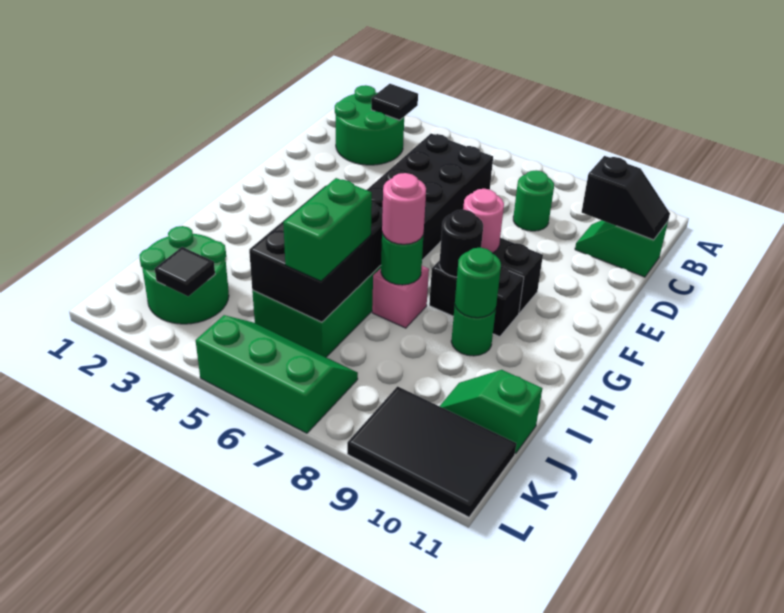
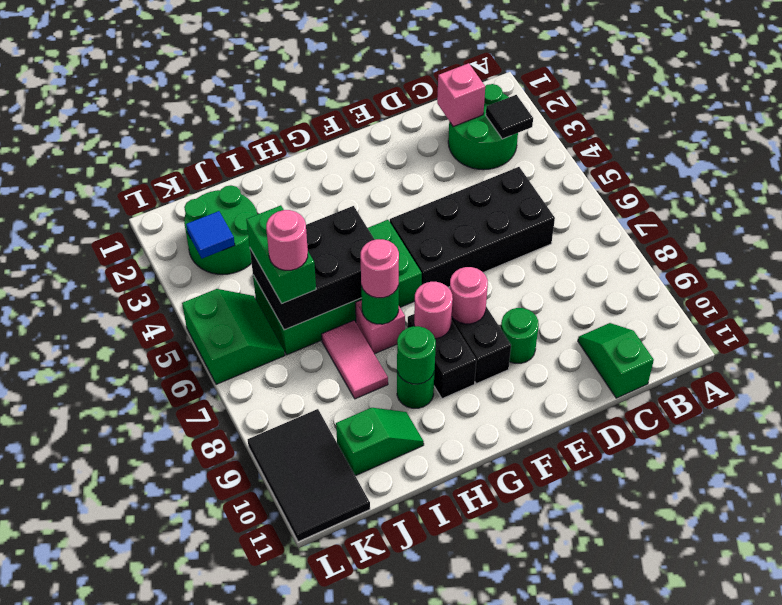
none -> pink 1x1 brick [437,63,485,127]
green 1x1 round brick [513,170,554,231] -> green 1x1 round brick moved to [501,308,539,363]
black 1x2 slope [582,156,670,240] -> none
black 1x1 round brick [439,210,483,277] -> pink 1x1 round brick [414,282,453,339]
green 1x2 brick [283,178,372,281] -> green 1x2 brick turned to [246,205,316,303]
none -> pink 1x2 tile [322,320,388,399]
none -> pink 1x1 round brick [266,210,308,270]
green 1x2 slope [440,370,542,454] -> green 1x2 slope turned to [336,408,424,476]
black 1x1 tile [155,247,215,296] -> blue 1x1 tile [186,211,235,258]
green 2x3 slope [196,315,358,433] -> green 2x2 slope [182,289,285,384]

